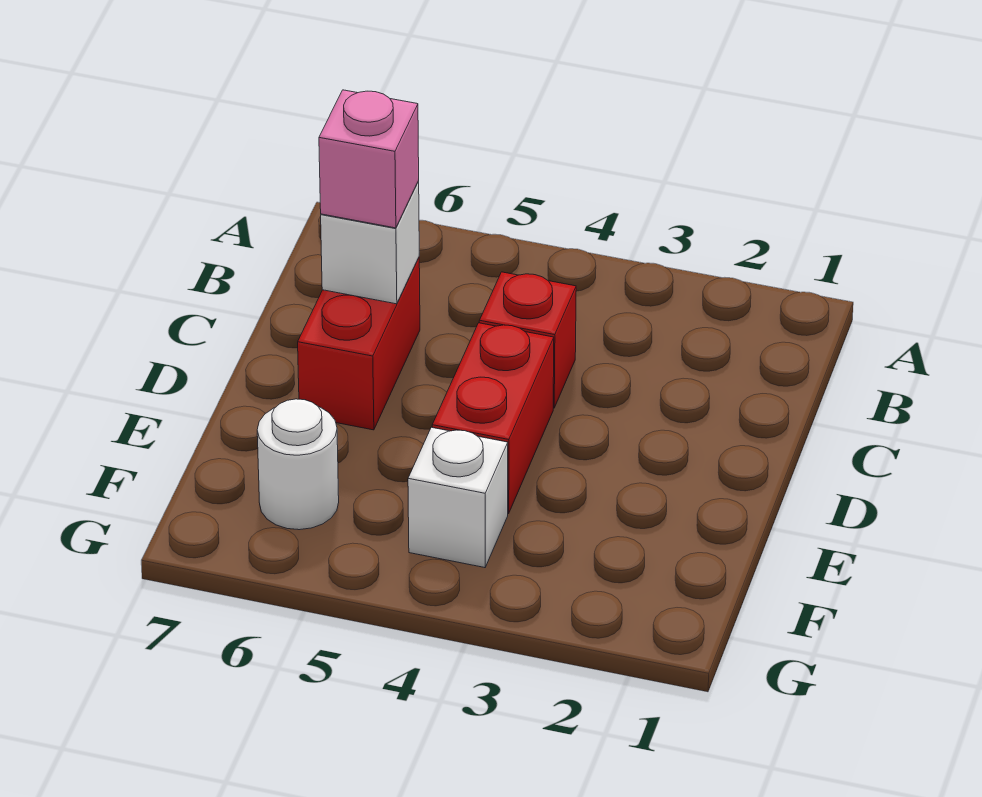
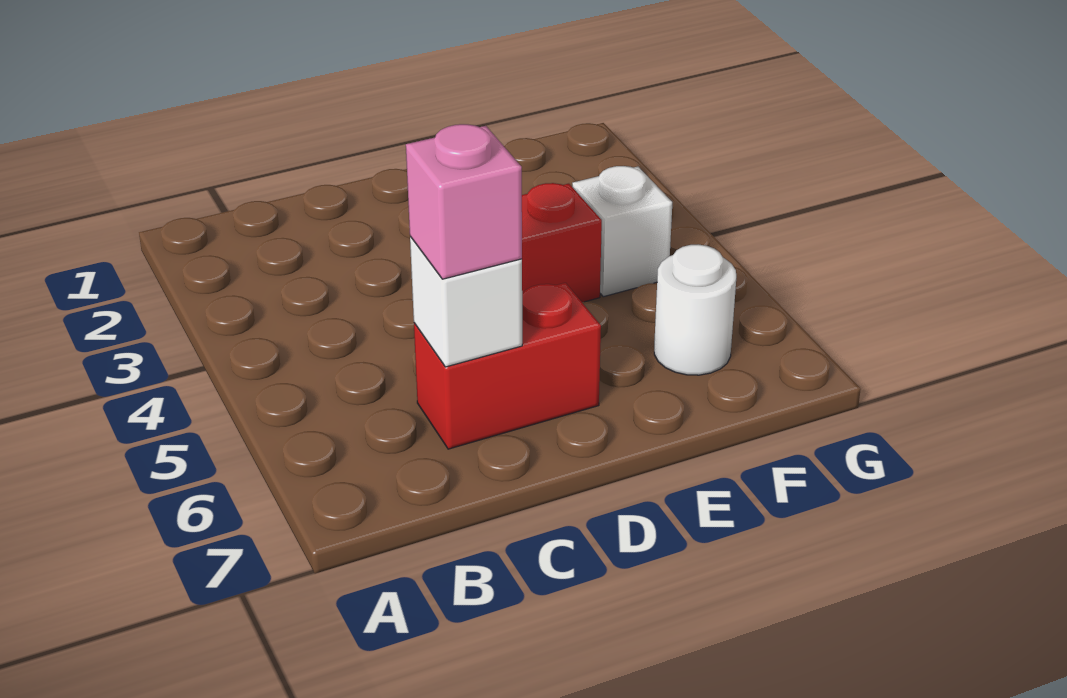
red 1x1 brick [479,272,576,408] -> none

